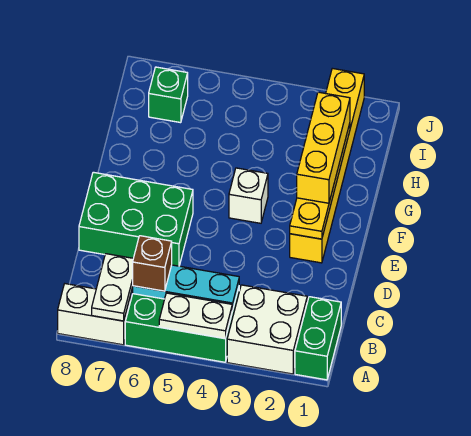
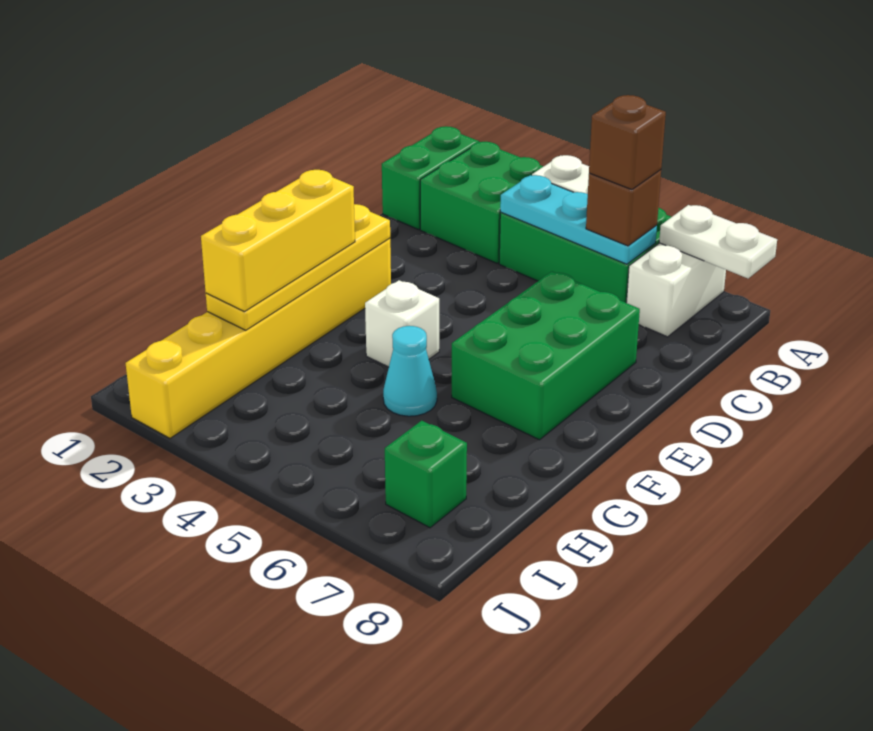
white 2x2 brick [227,285,307,374] -> green 2x2 brick [420,142,543,263]
white 1x2 brick [58,284,131,345] -> white 1x2 brick turned to [626,243,726,337]
white 1x2 plate [92,254,133,321] -> white 1x2 plate turned to [659,205,777,278]
none -> brown 1x1 brick [589,95,666,190]
green 2x3 brick [79,172,193,266] -> green 2x3 brick turned to [452,272,640,440]
none -> cyan 1x1 cone [383,326,437,416]

